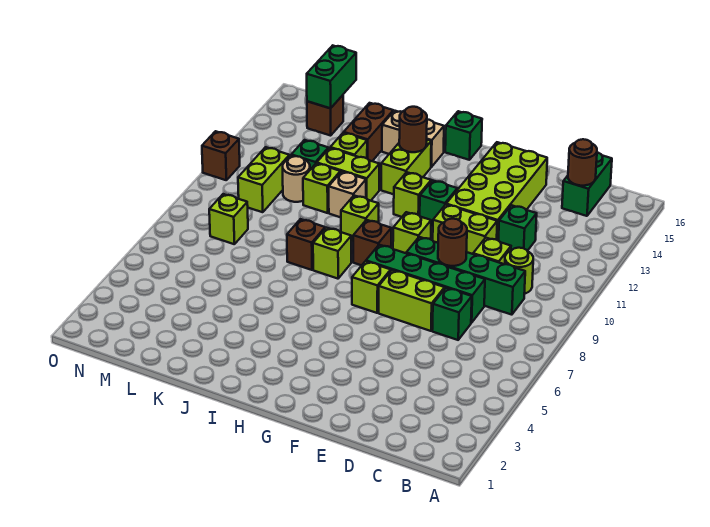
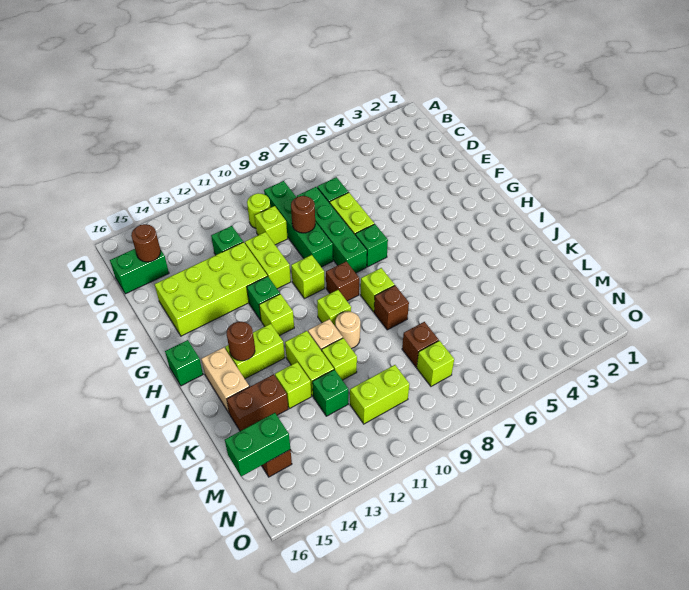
lime 1x1 brick [352,261,391,313] -> green 1x1 brick [355,224,388,267]
tan 1x1 round brick [283,156,310,202] -> tan 1x1 round brick moved to [335,311,360,349]
brown 1x1 brick [202,131,240,180] -> brown 1x1 brick moved to [402,322,439,367]

